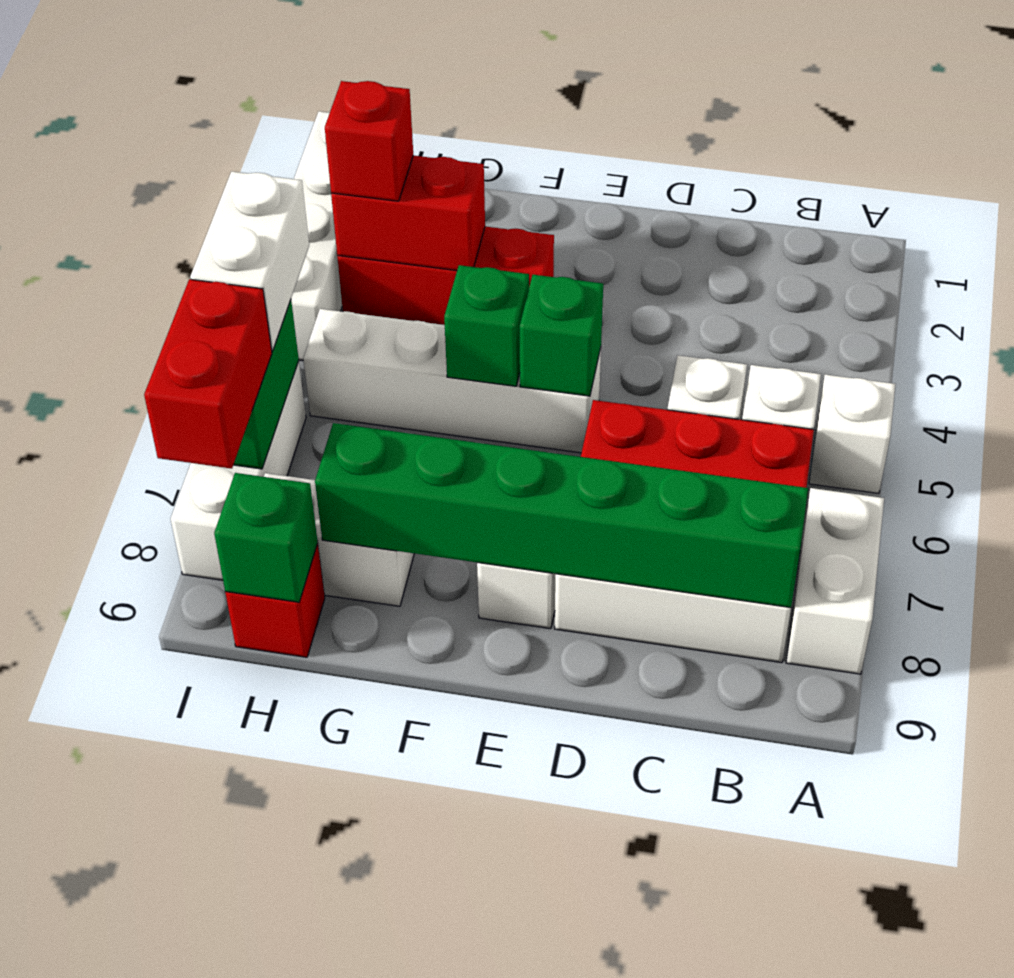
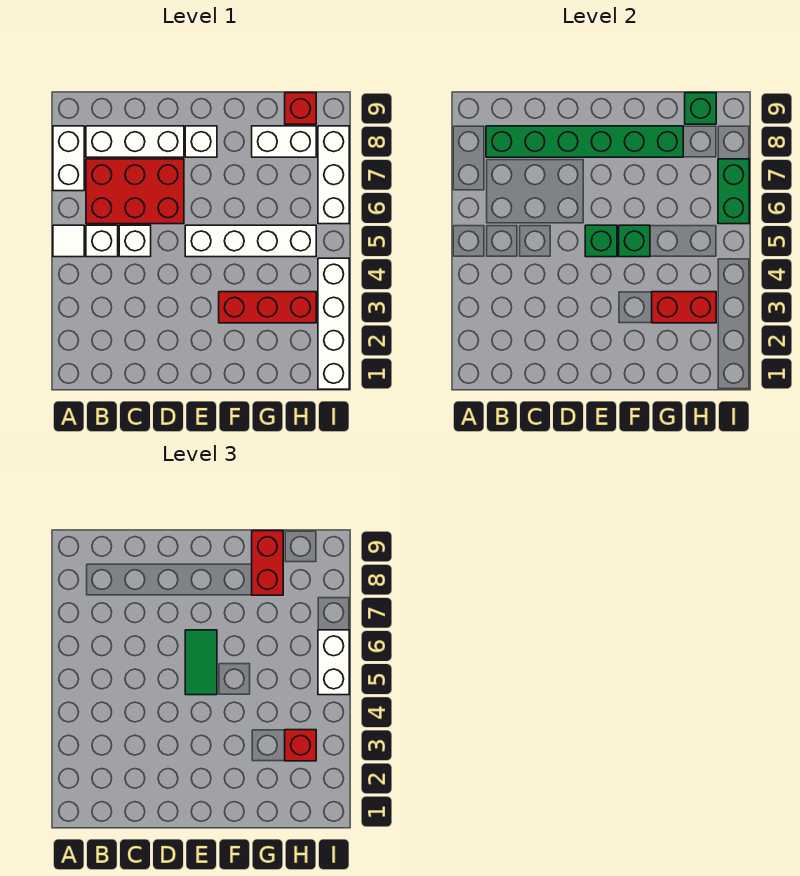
white 1x1 brick [809,375,896,493] -> white 1x1 tile [53,225,84,257]
none -> green 1x2 tile [185,630,217,695]
red 1x2 brick [144,279,272,469] -> red 1x2 brick moved to [252,531,283,595]

